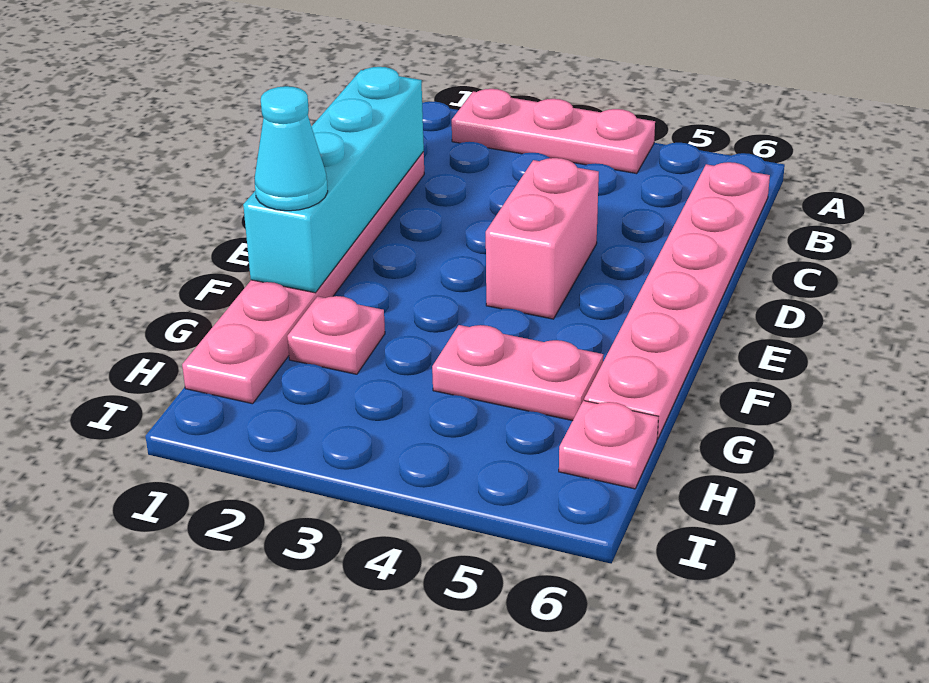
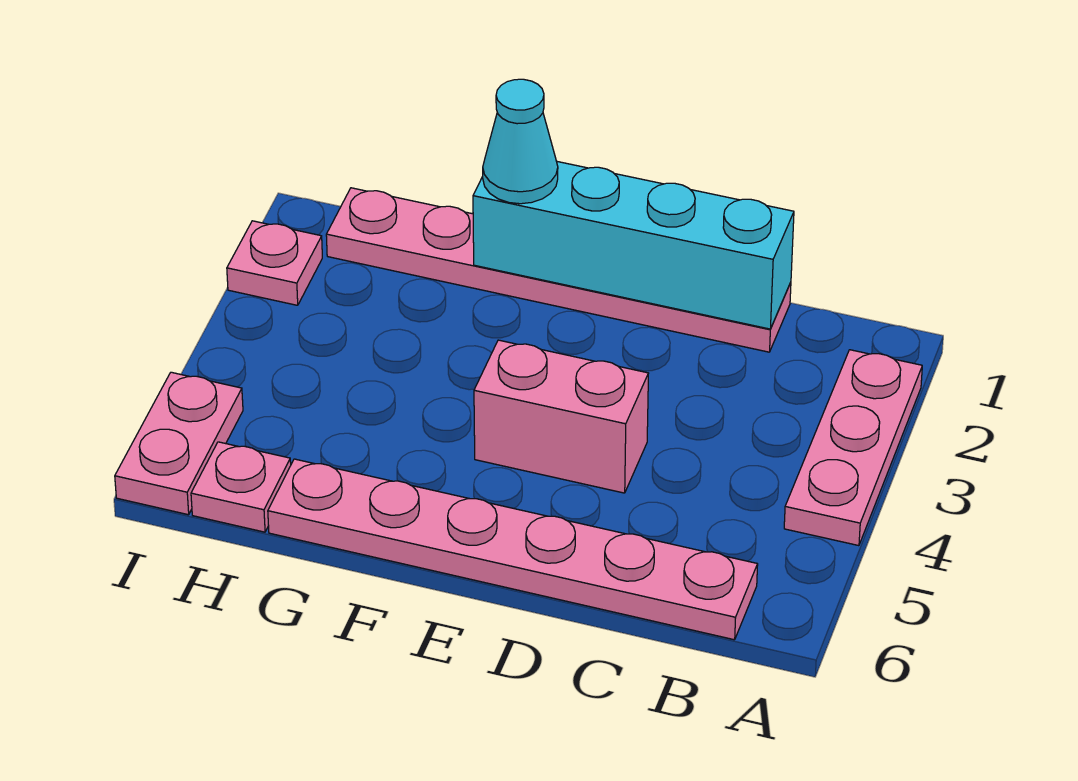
pink 1x1 plate [287,296,385,374] -> pink 1x1 plate moved to [227,221,322,305]
pink 1x2 plate [432,325,603,421] -> pink 1x2 plate moved to [115,372,243,515]

